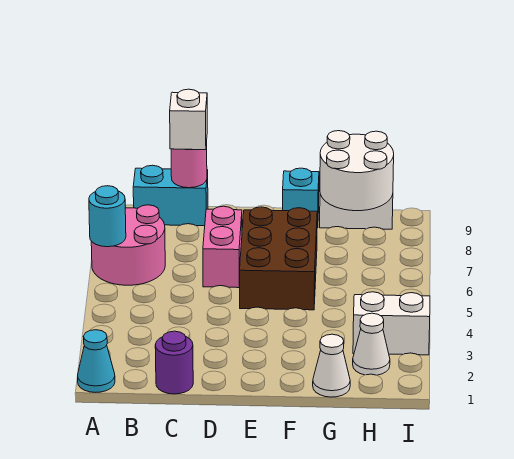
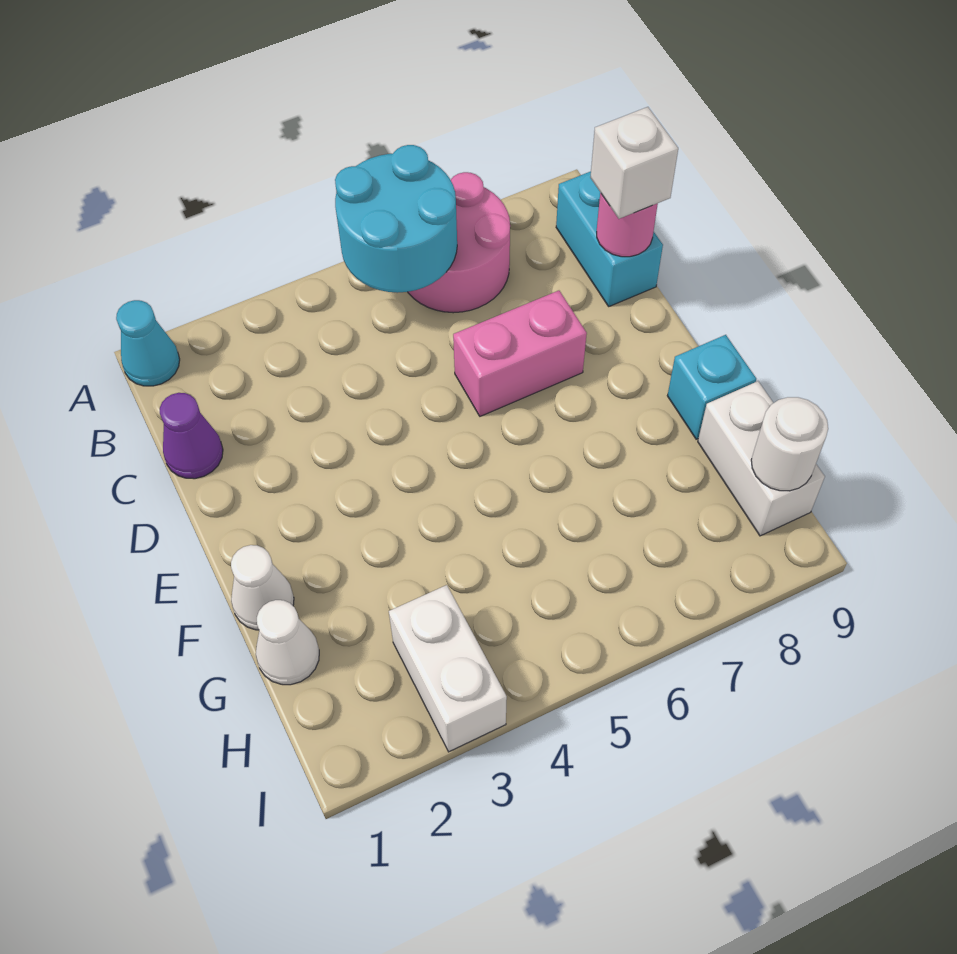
cyan 1x1 round brick [89,186,126,247] -> cyan 2x2 round brick [335,145,457,293]
purple 1x1 round brick [155,331,193,394] -> purple 1x1 cone [160,393,223,479]
brown 2x3 brick [239,207,317,310] -> none
white 2x2 round brick [320,131,394,211] -> white 1x1 round brick [751,397,828,491]
white 1x1 cone [353,313,390,375] -> white 1x1 cone moved to [231,545,294,630]

